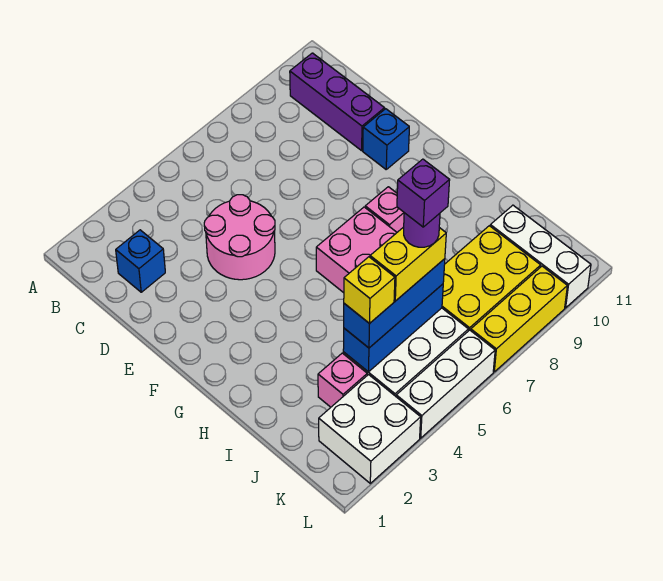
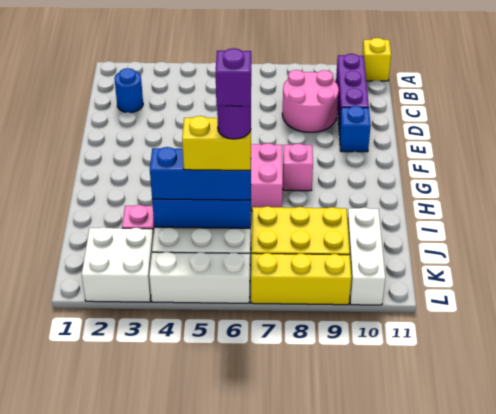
blue 1x1 brick [116,230,165,292] -> blue 1x1 round brick [114,68,143,112]
pink 2x2 round brick [204,195,275,280] -> pink 2x2 round brick moved to [282,70,339,132]
yellow 1x1 brick [344,257,395,324] -> yellow 1x1 brick moved to [362,38,391,81]

